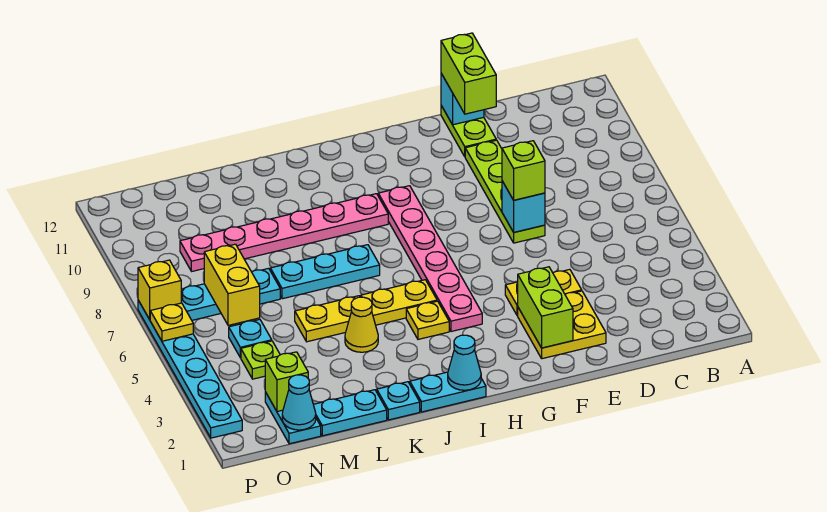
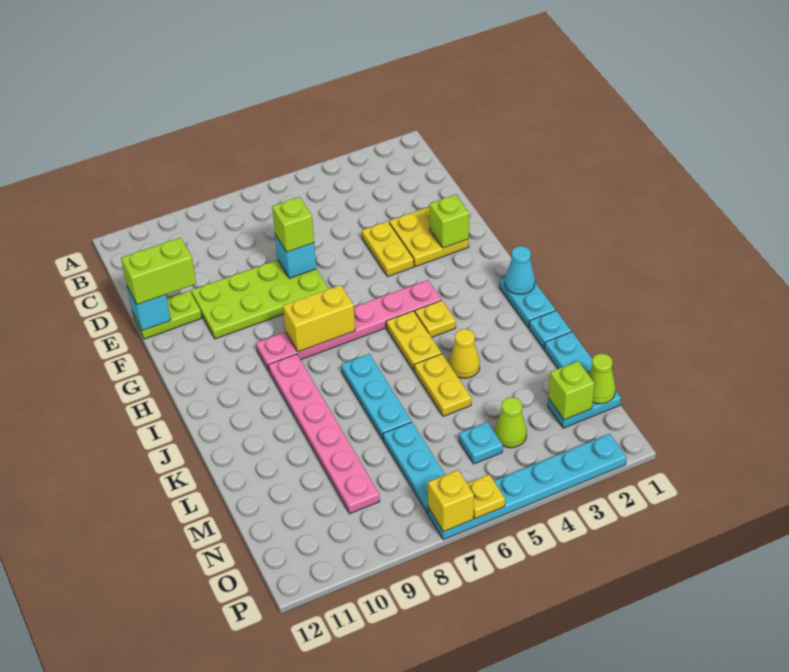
lime 1x4 plate [465,140,545,243] -> lime 2x4 plate [191,260,329,339]
lime 1x2 brick [518,267,573,348] -> lime 1x1 brick [429,195,469,248]
cyan 1x1 cone [282,375,316,430] -> lime 1x1 cone [588,354,615,404]
lime 1x1 plate [241,341,280,379] -> lime 1x1 cone [495,397,527,448]
yellow 1x2 brick [204,244,260,325] -> yellow 1x2 brick moved to [283,285,355,352]

